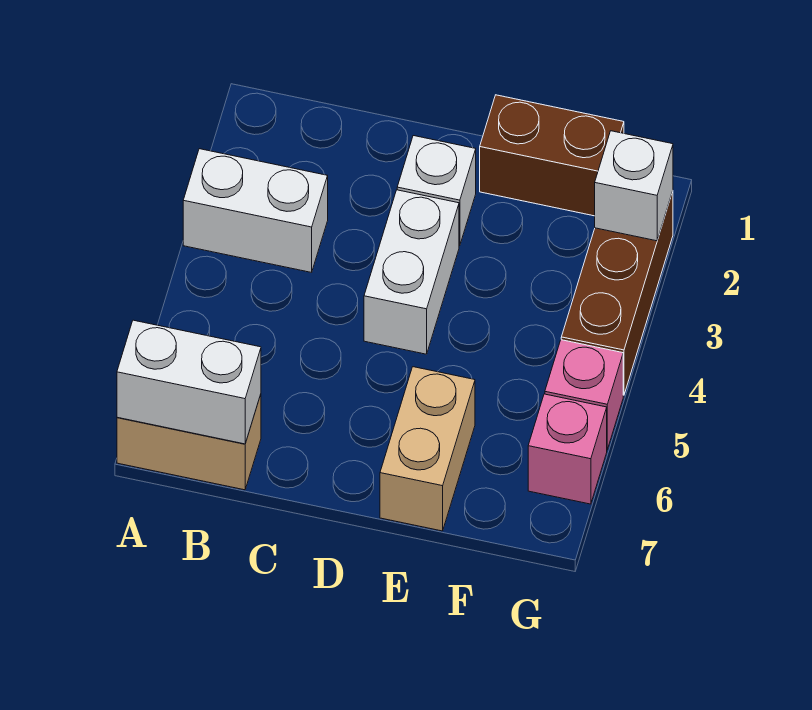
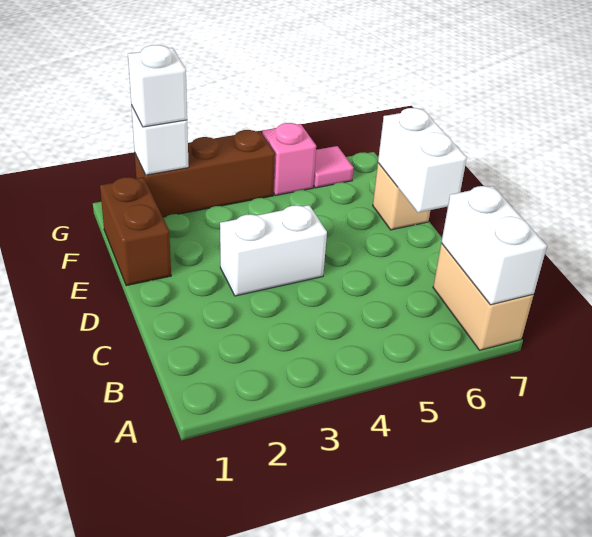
white 1x2 brick [183,149,328,272] -> white 1x2 brick moved to [378,108,467,213]
white 1x1 brick [397,136,476,246] -> white 1x1 brick moved to [128,45,187,127]
tan 1x2 brick [380,367,475,531] -> tan 1x1 brick [373,163,430,230]
pink 1x1 brick [528,394,607,504] -> pink 1x1 tile [313,146,354,188]

